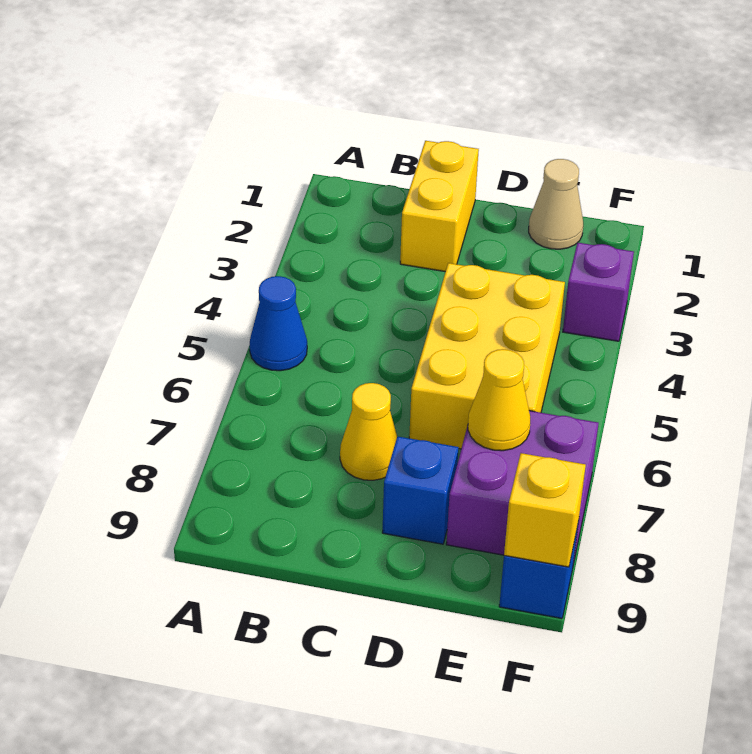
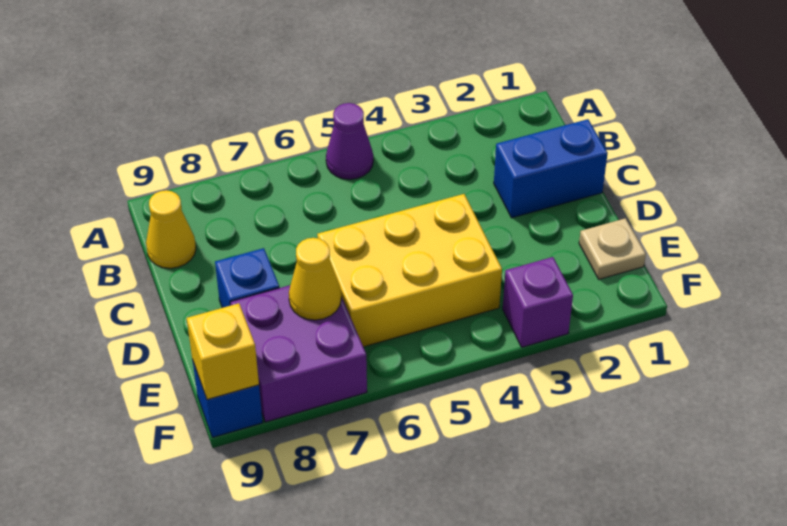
blue 1x1 cone [250,276,307,371] -> purple 1x1 cone [326,103,373,179]
yellow 1x2 brick [400,141,479,272] -> blue 1x2 brick [494,119,608,218]
yellow 1x1 cone [340,383,397,480] -> yellow 1x1 cone moved to [146,190,196,268]
tan 1x1 cone [529,159,583,249] -> tan 1x1 plate [579,218,646,279]

